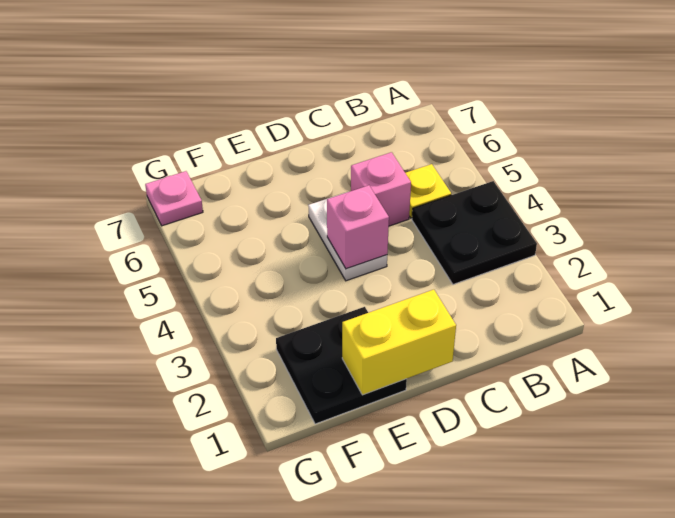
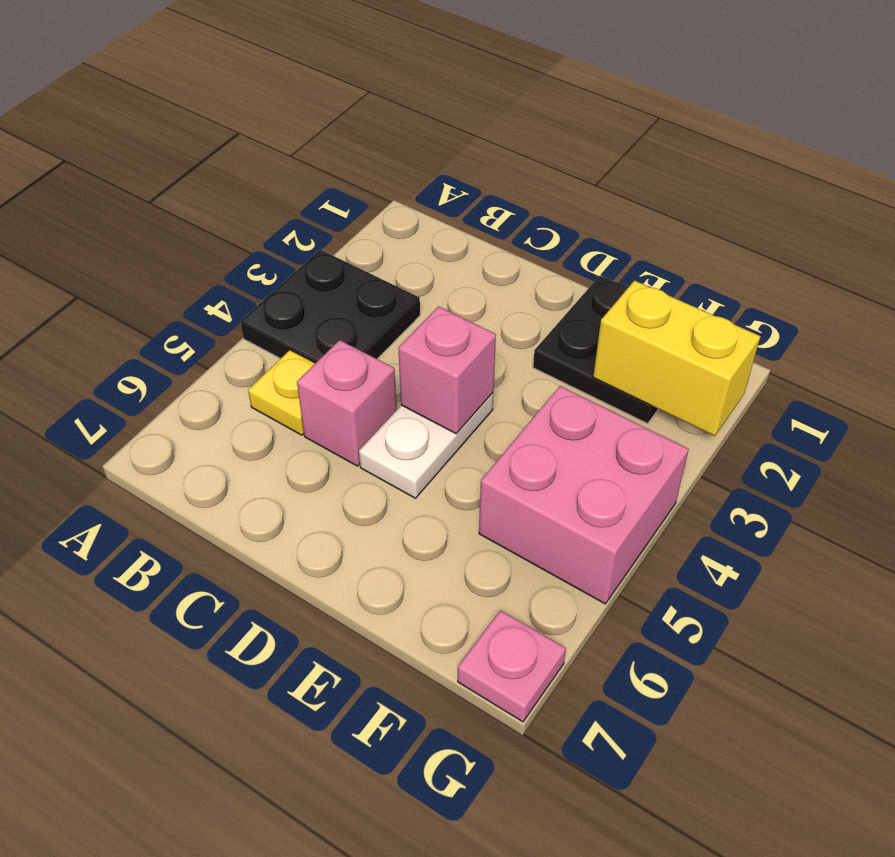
yellow 1x2 brick [342,290,456,395] -> yellow 1x2 brick moved to [593,281,760,436]
none -> pink 2x2 brick [479,386,689,604]

